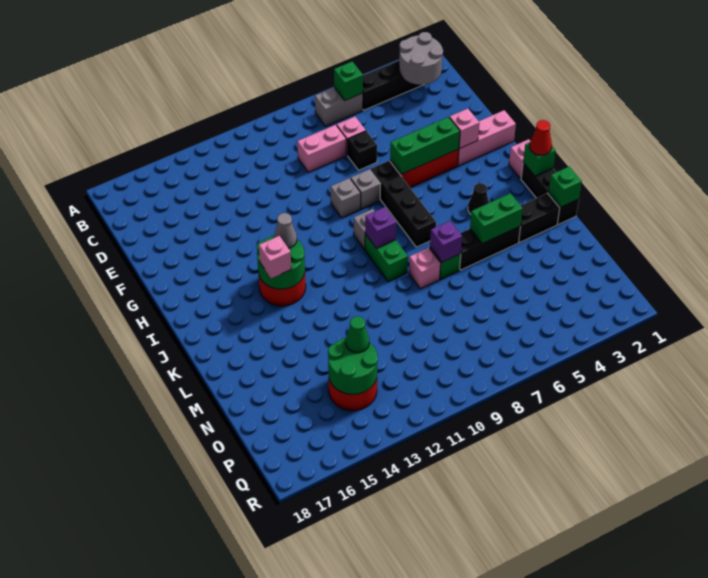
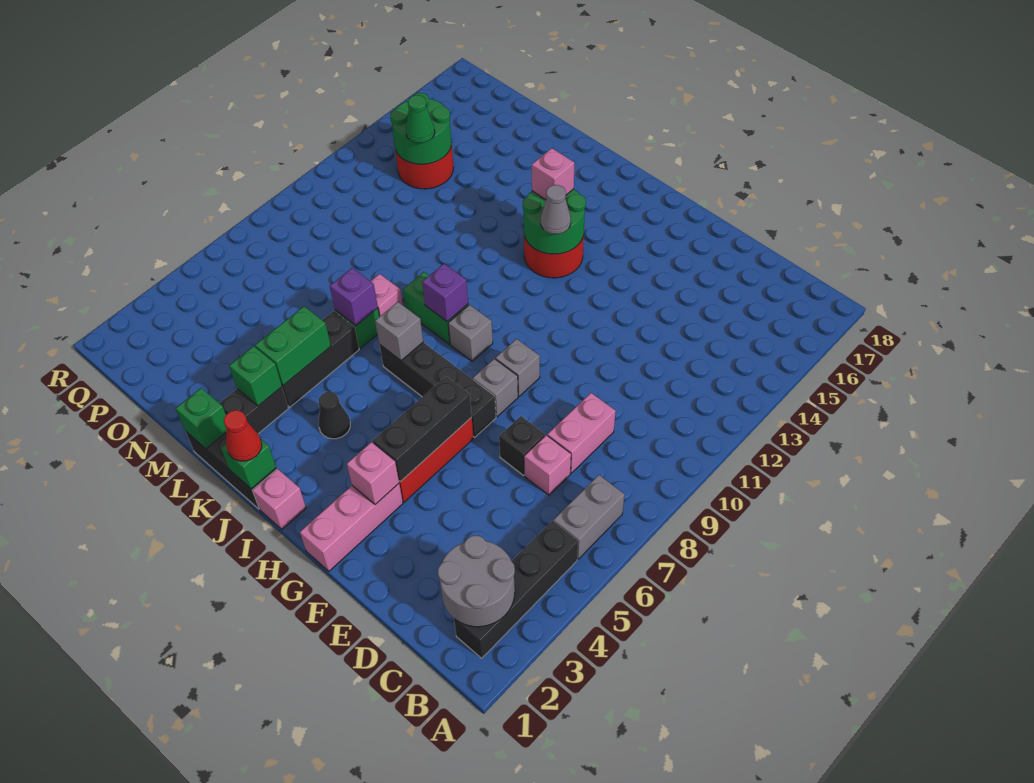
green 1x1 brick [334,62,363,100] -> green 1x1 brick moved to [229,346,282,406]
green 1x3 brick [390,117,460,174] -> black 1x3 brick [373,377,472,482]
none -> grey 1x1 brick [375,302,423,361]

